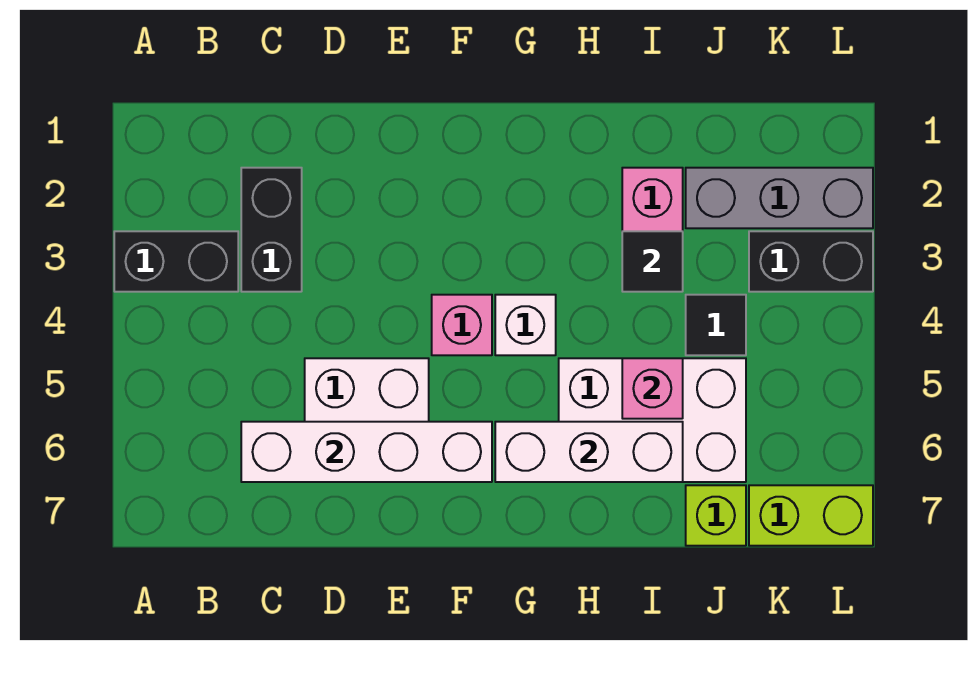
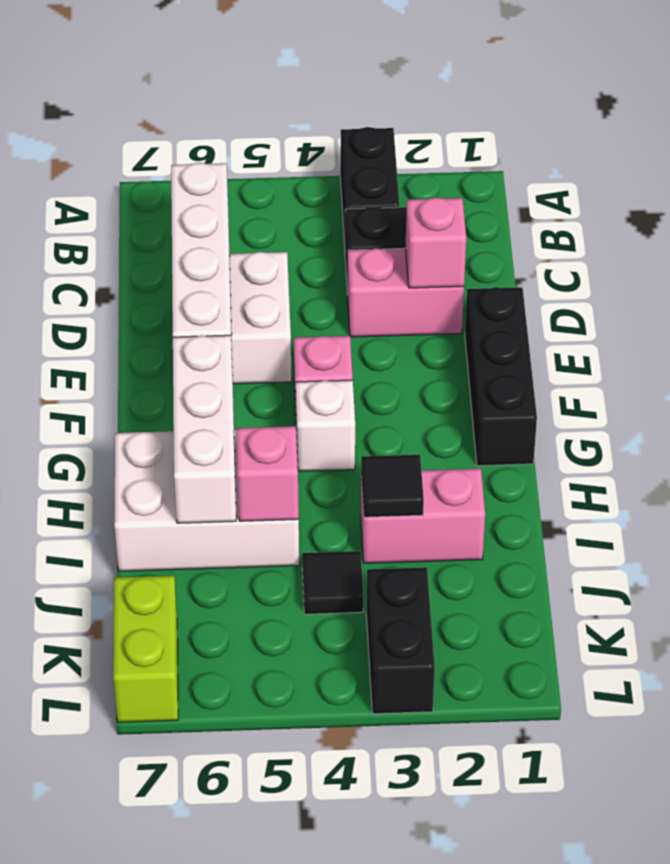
none -> pink 1x2 brick [348,248,464,337]
none -> pink 1x1 brick [406,197,466,288]
none -> black 1x3 brick [465,287,537,466]
white 2x3 brick [559,358,746,482] -> white 2x3 brick turned to [114,429,299,571]
grey 1x3 brick [686,168,873,228] -> none
lime 1x1 brick [686,485,746,546] -> none

